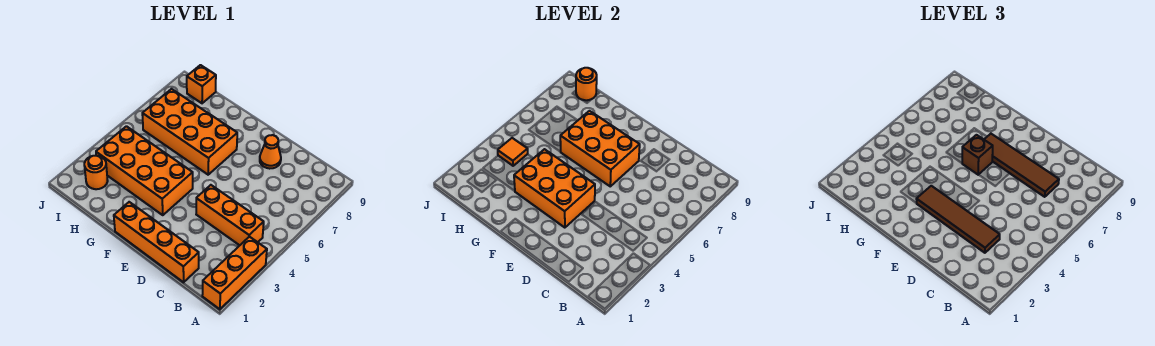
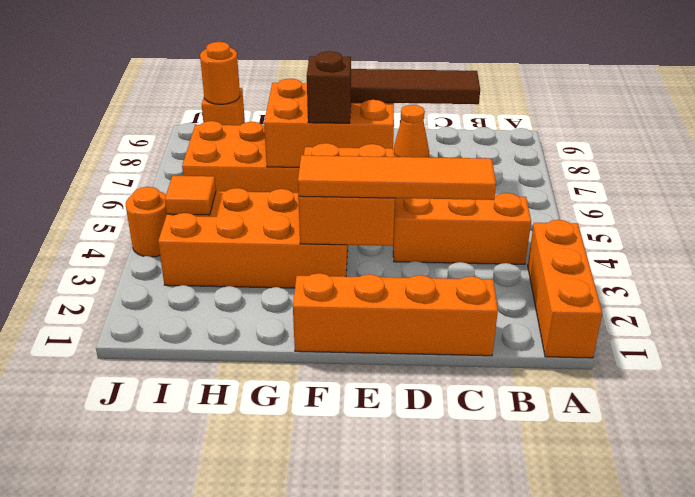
brown 1x4 tile [917,186,1000,253] -> orange 1x4 tile [298,155,496,200]
orange 2x3 brick [514,149,595,228] -> orange 2x2 brick [298,143,395,246]
orange 1x1 round brick [84,156,108,189] -> orange 1x1 round brick moved to [126,187,167,257]

